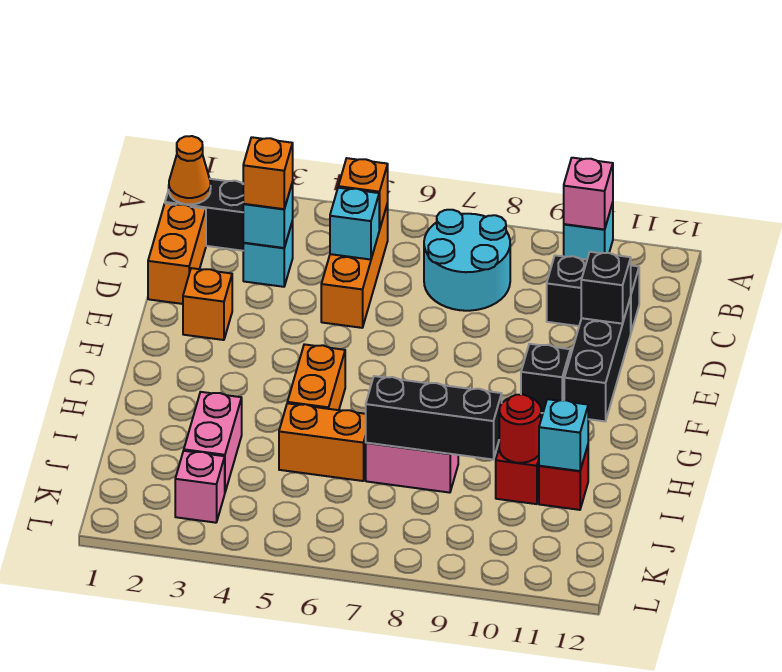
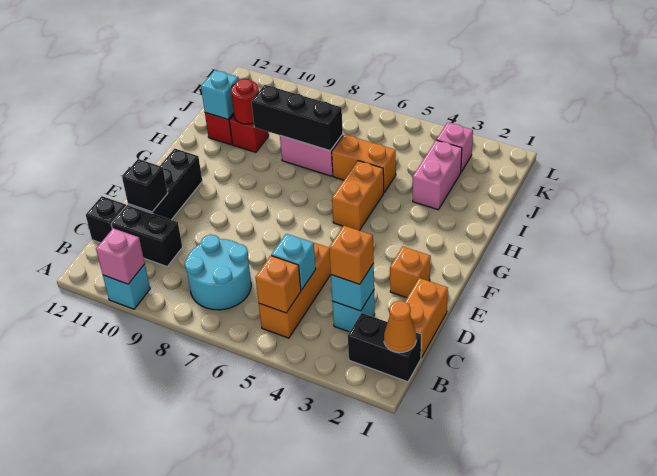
black 1x1 brick [521,344,570,413] -> black 1x1 brick moved to [86,196,126,243]

